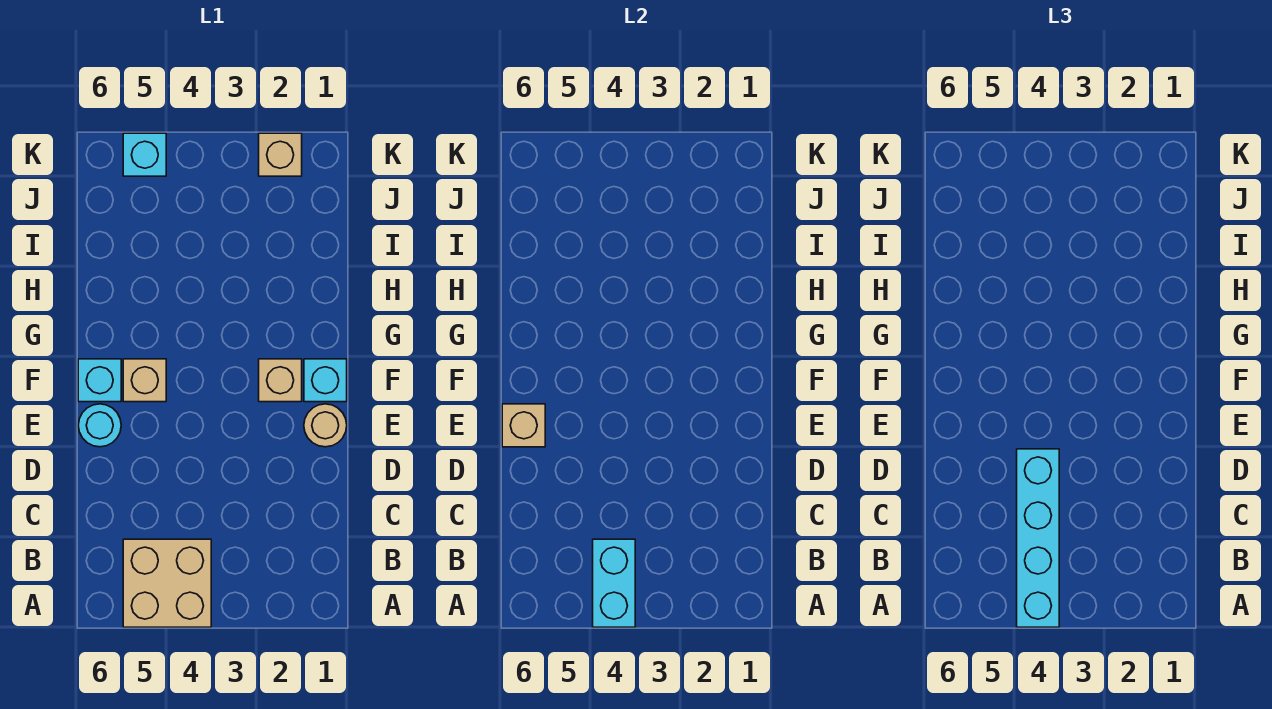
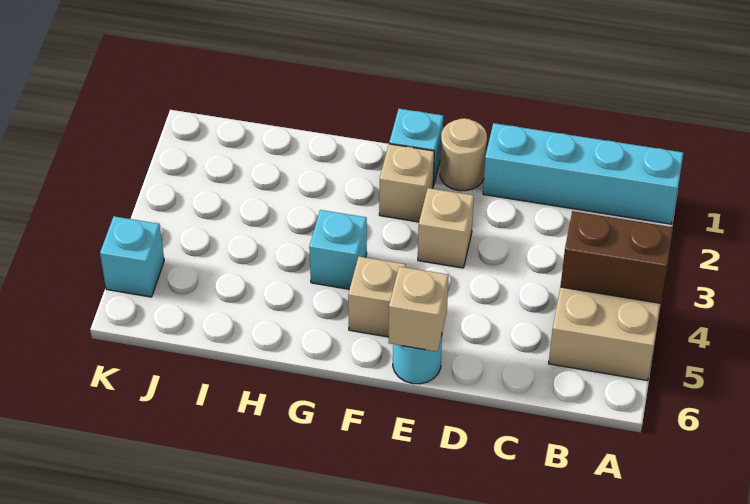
cyan 1x2 brick [593,539,635,627] -> brown 1x2 brick [560,211,673,303]
cyan 1x4 brick [1017,449,1059,627] -> cyan 1x4 brick moved to [483,123,683,224]
cyan 1x1 brick [78,359,121,402] -> cyan 1x1 brick moved to [309,210,367,289]
tan 1x1 brick [259,133,302,176] -> tan 1x1 brick moved to [418,188,474,268]

